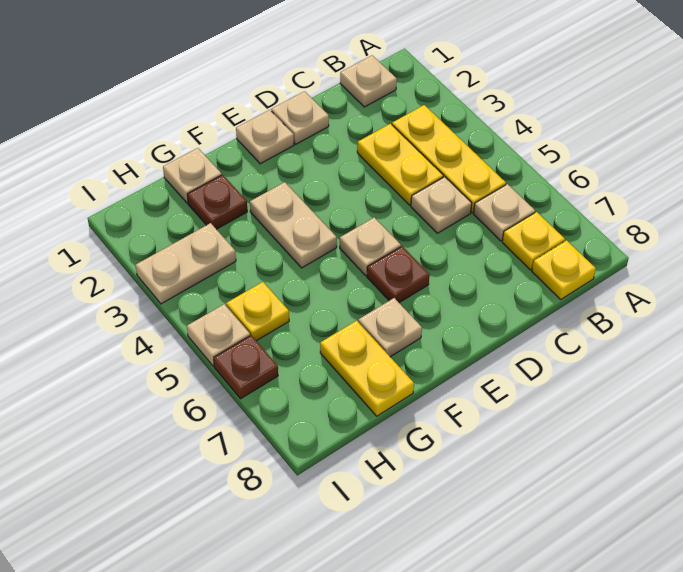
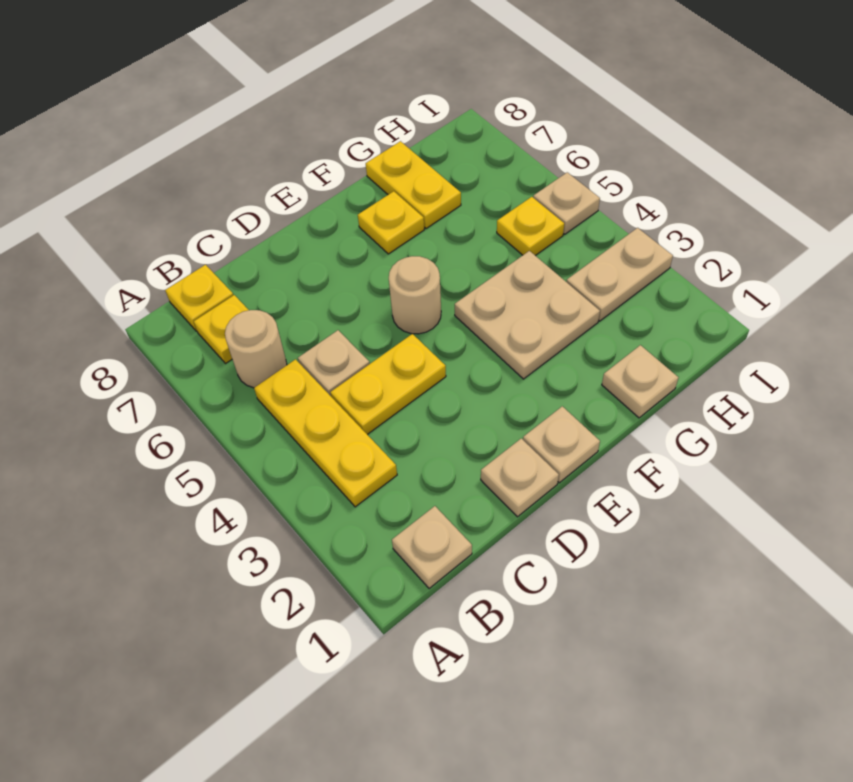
tan 1x1 plate [474,184,535,241] -> tan 1x1 round brick [225,310,287,388]
yellow 1x2 plate [357,124,443,205] -> yellow 1x2 plate turned to [330,334,446,434]
tan 1x1 plate [340,217,401,276] -> tan 1x1 round brick [389,256,441,334]
brown 1x1 plate [367,246,430,303] -> none
tan 1x2 plate [250,182,337,268] -> tan 2x2 plate [455,251,600,379]
tan 1x1 plate [358,298,422,357] -> yellow 1x1 plate [358,191,424,254]
brown 1x1 plate [187,175,247,229] -> none
brown 1x1 plate [214,335,278,399] -> none

